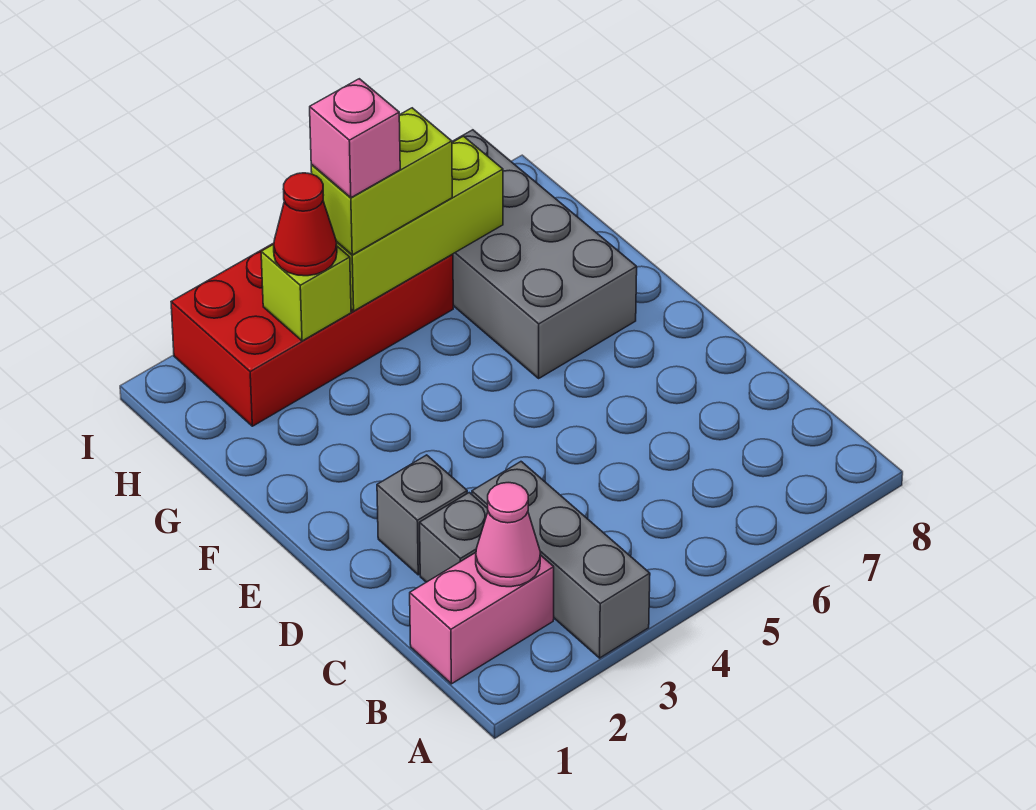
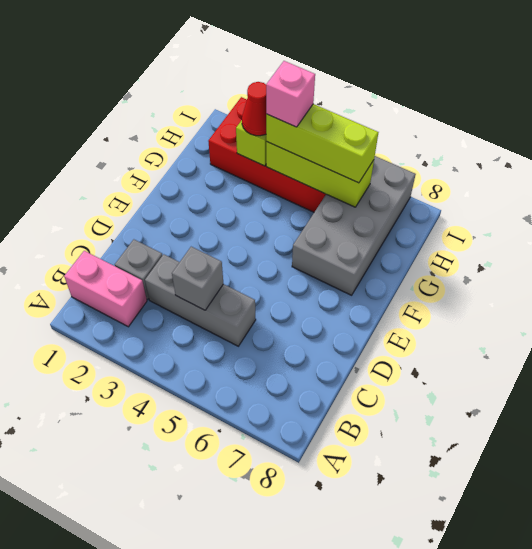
grey 1x3 brick [472,462,650,658] -> grey 1x3 brick turned to [145,254,256,346]
pink 1x1 cone [476,483,541,587] -> none
grey 1x1 brick [377,455,467,575] -> grey 1x1 brick moved to [172,247,223,310]
lime 1x2 brick [311,108,452,255] -> lime 1x3 brick [266,104,378,183]

